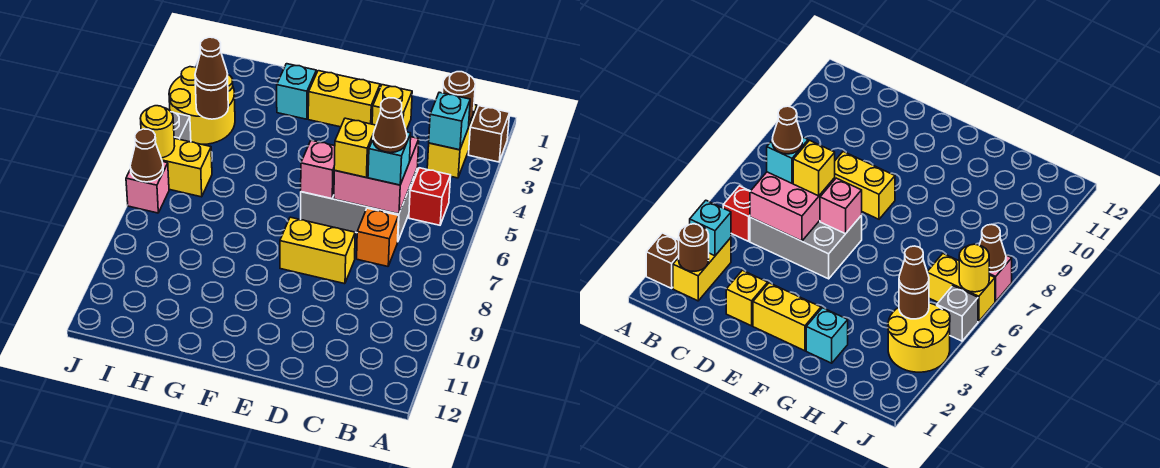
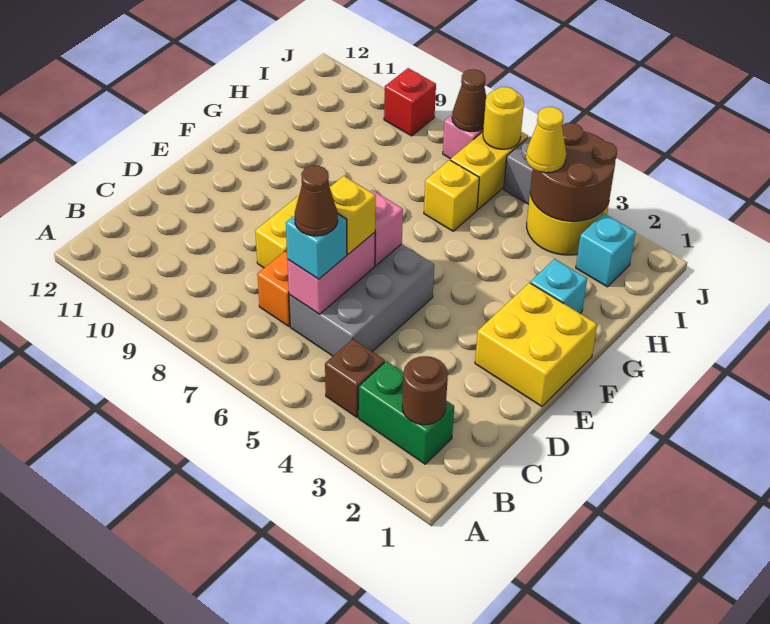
brown 1x1 brick [469,106,510,162] -> brown 1x1 brick moved to [325,339,385,417]
yellow 1x2 brick [427,105,477,178] -> green 1x2 brick [359,361,454,464]
cyan 1x1 brick [429,92,470,150] -> cyan 1x1 brick moved to [576,213,636,287]
red 1x1 brick [409,168,451,225] -> red 1x1 brick moved to [384,68,436,136]
pink 2x2 brick [334,137,419,214] -> pink 1x2 brick [287,232,375,314]
yellow 1x1 brick [372,85,412,130] -> yellow 1x1 brick moved to [424,160,479,231]
yellow 1x2 brick [308,71,380,127] -> yellow 2x2 brick [475,283,597,406]
brown 1x1 round brick [195,80,228,119] -> brown 2x2 round brick [530,123,617,221]
brown 1x1 cone [195,37,228,90] -> yellow 1x1 cone [526,107,566,173]

